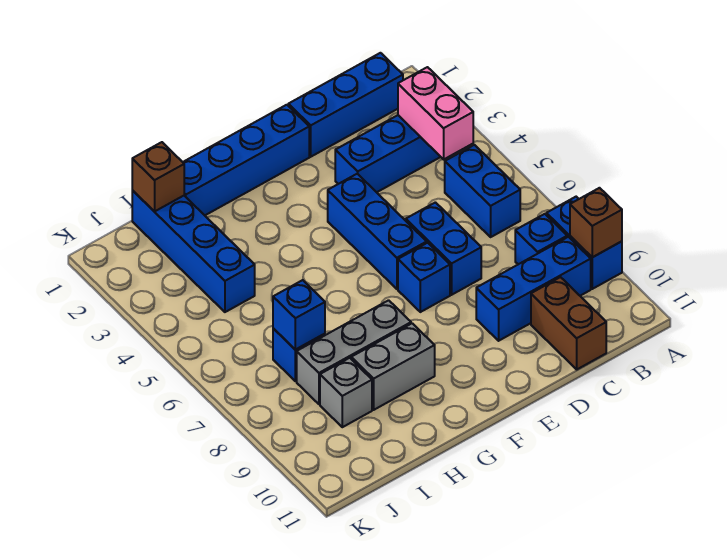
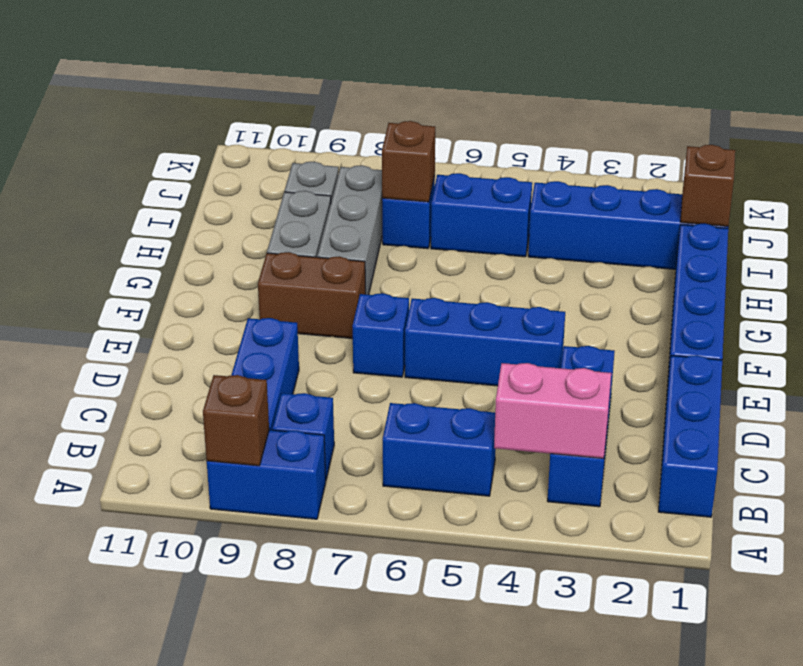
brown 1x2 brick [531,277,606,369] -> brown 1x2 brick moved to [258,252,365,339]
blue 1x2 brick [406,202,481,295] -> blue 1x2 brick moved to [431,173,532,257]
blue 1x1 brick [273,280,325,350] -> brown 1x1 brick [382,121,435,202]

